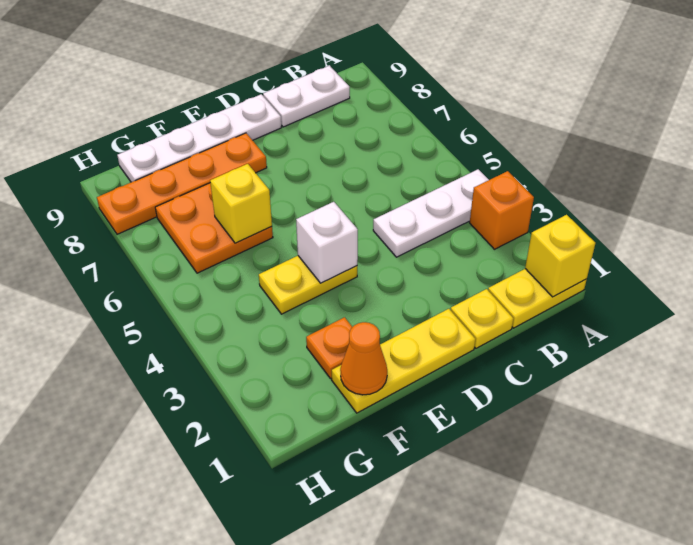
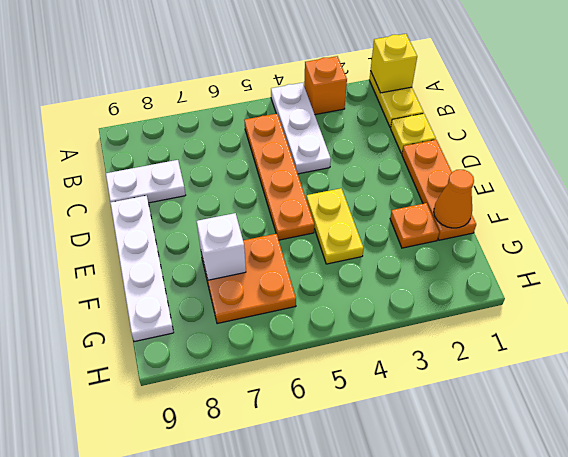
white 1x2 plate [263,66,350,127] -> white 1x2 plate turned to [106,160,186,203]
yellow 1x3 plate [332,309,475,413] -> orange 1x3 plate [402,140,476,240]
white 1x1 brick [296,202,358,283] -> white 1x1 brick moved to [197,213,246,280]
orange 1x4 plate [97,133,267,234] -> orange 1x4 plate moved to [245,114,314,240]
yellow 1x1 brick [210,164,272,243] -> none

